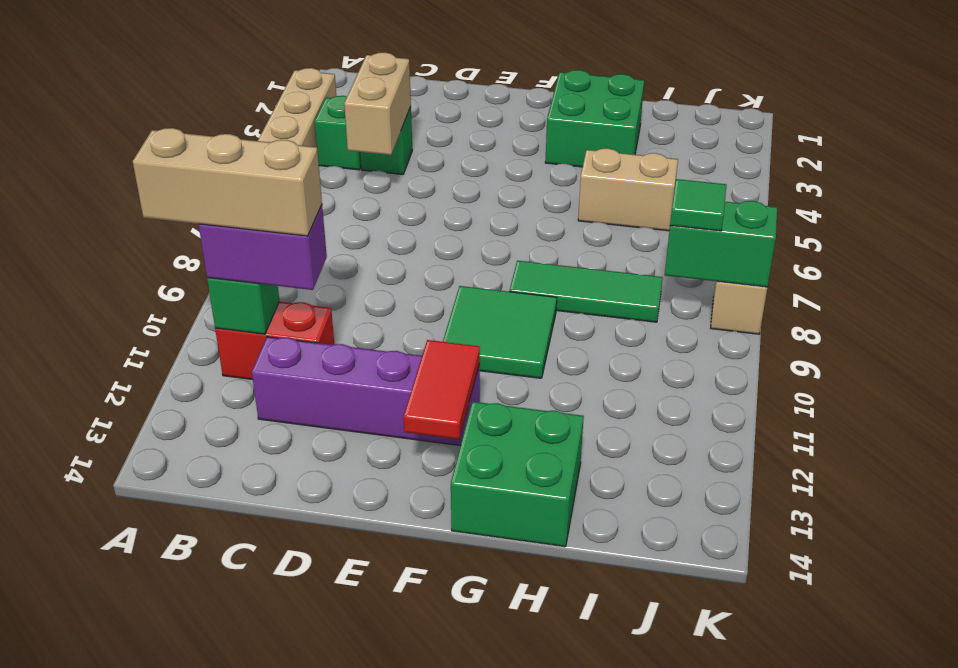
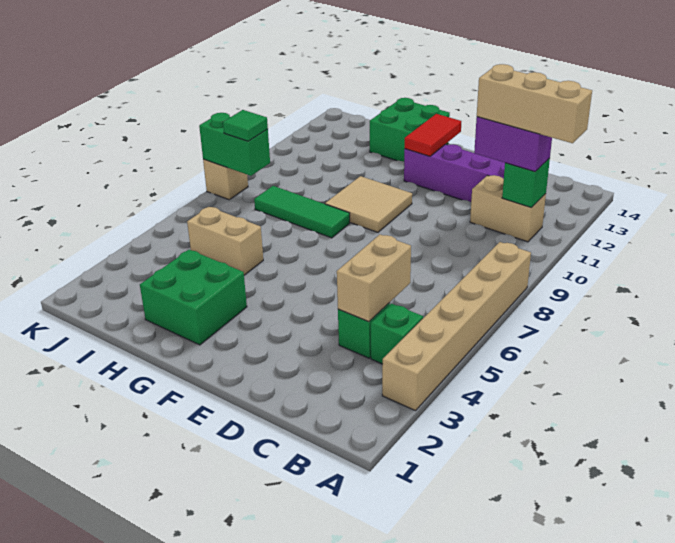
red 1x2 brick [215,302,334,380] -> tan 1x2 brick [470,175,546,242]
green 2x2 tile [443,286,557,378] -> tan 2x2 tile [325,176,412,232]

